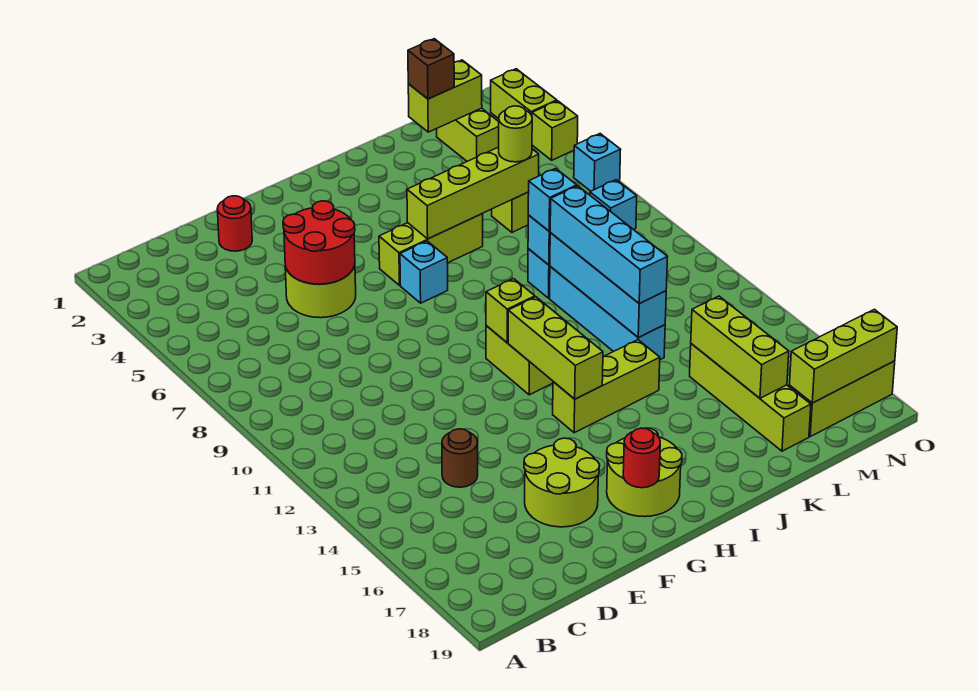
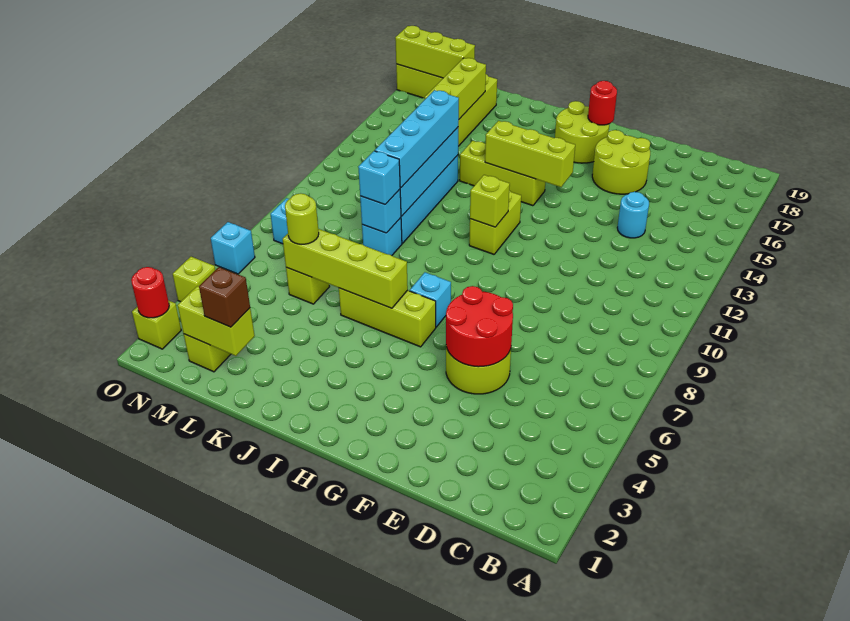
brown 1x1 round brick [442,429,478,487] -> cyan 1x1 round brick [617,192,649,238]
red 1x1 round brick [217,196,252,251] -> red 1x1 round brick moved to [131,267,169,318]
lime 1x3 brick [508,297,603,399] -> lime 1x3 brick turned to [485,121,575,187]
lime 1x2 brick [491,69,557,119] -> lime 1x1 brick [132,300,181,349]

